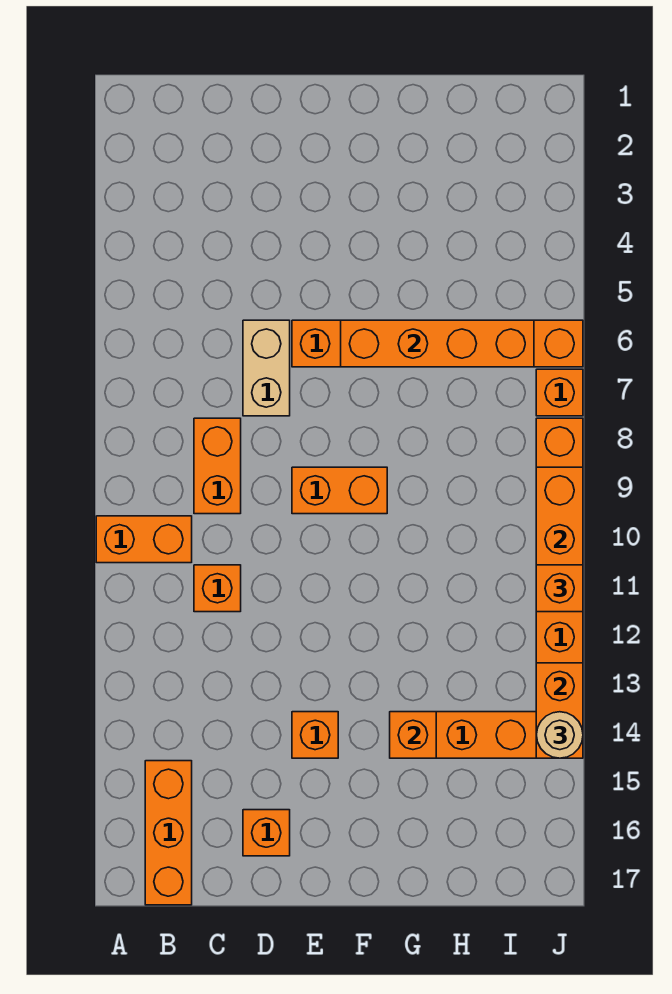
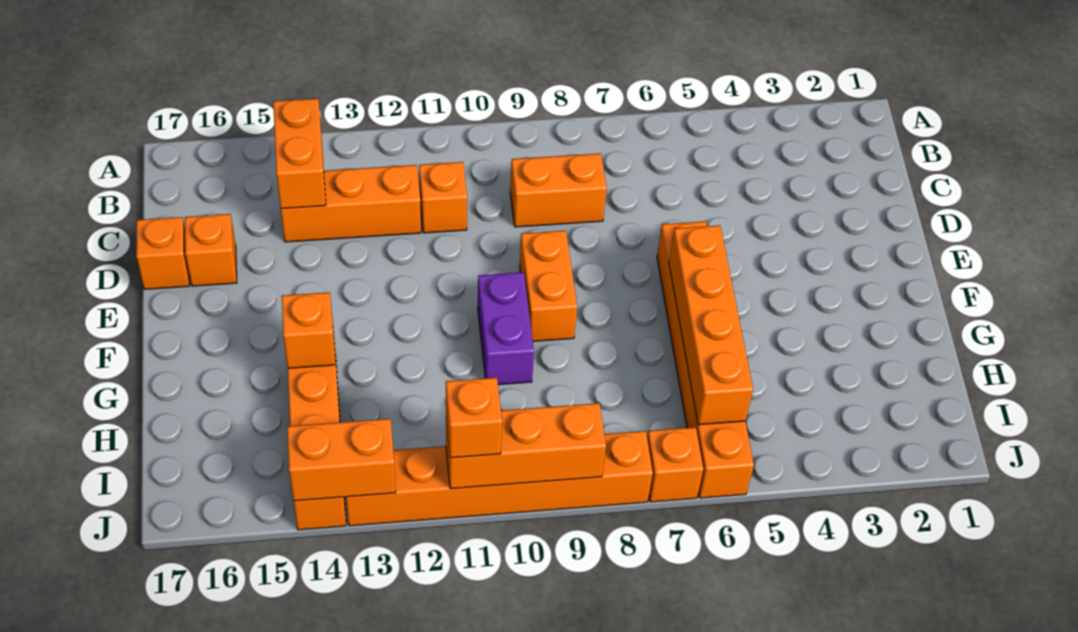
orange 1x2 brick [96,516,192,563] -> orange 1x2 brick moved to [273,99,326,209]
orange 1x3 brick [145,761,192,905] -> orange 1x3 brick moved to [281,165,421,242]
tan 1x2 brick [243,320,290,416] -> none
orange 1x1 brick [292,712,338,758] -> orange 1x1 brick moved to [136,217,189,289]
none -> purple 1x2 brick [478,272,534,385]
tan 1x1 round brick [536,712,583,758] -> none

